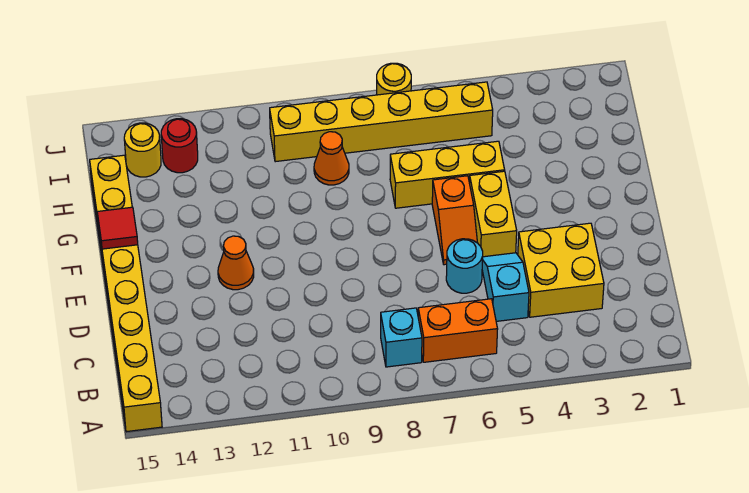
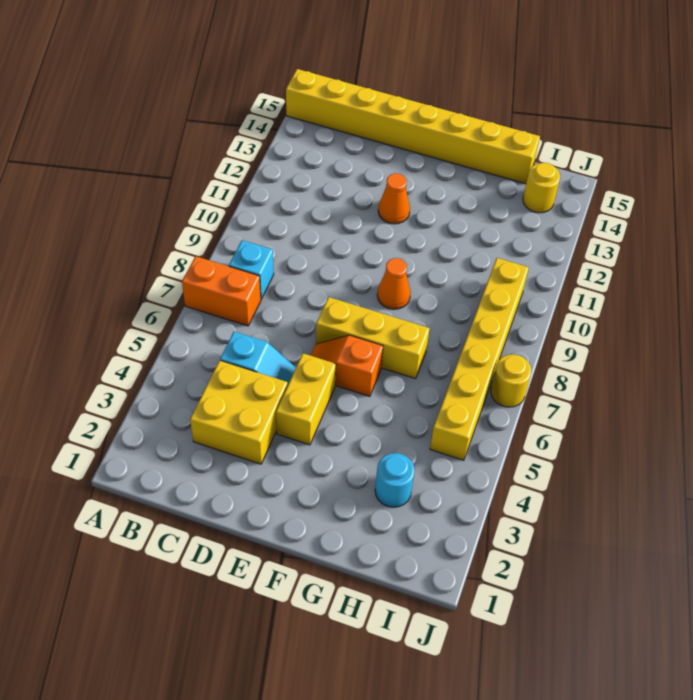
orange 1x2 brick [418,299,498,362] -> orange 1x2 brick turned to [182,256,261,326]
cyan 1x1 round brick [446,239,483,293] -> cyan 1x1 round brick moved to [375,453,415,507]
yellow 1x2 brick [470,171,517,257] -> yellow 1x2 brick turned to [276,353,336,445]
red 1x1 tile [97,207,138,249] -> none
yellow 1x3 brick [390,141,505,208] -> yellow 1x3 brick turned to [316,297,430,379]
orange 1x1 cone [314,132,349,185] -> orange 1x1 cone moved to [377,258,411,309]
red 1x1 round brick [161,119,198,173] -> none

